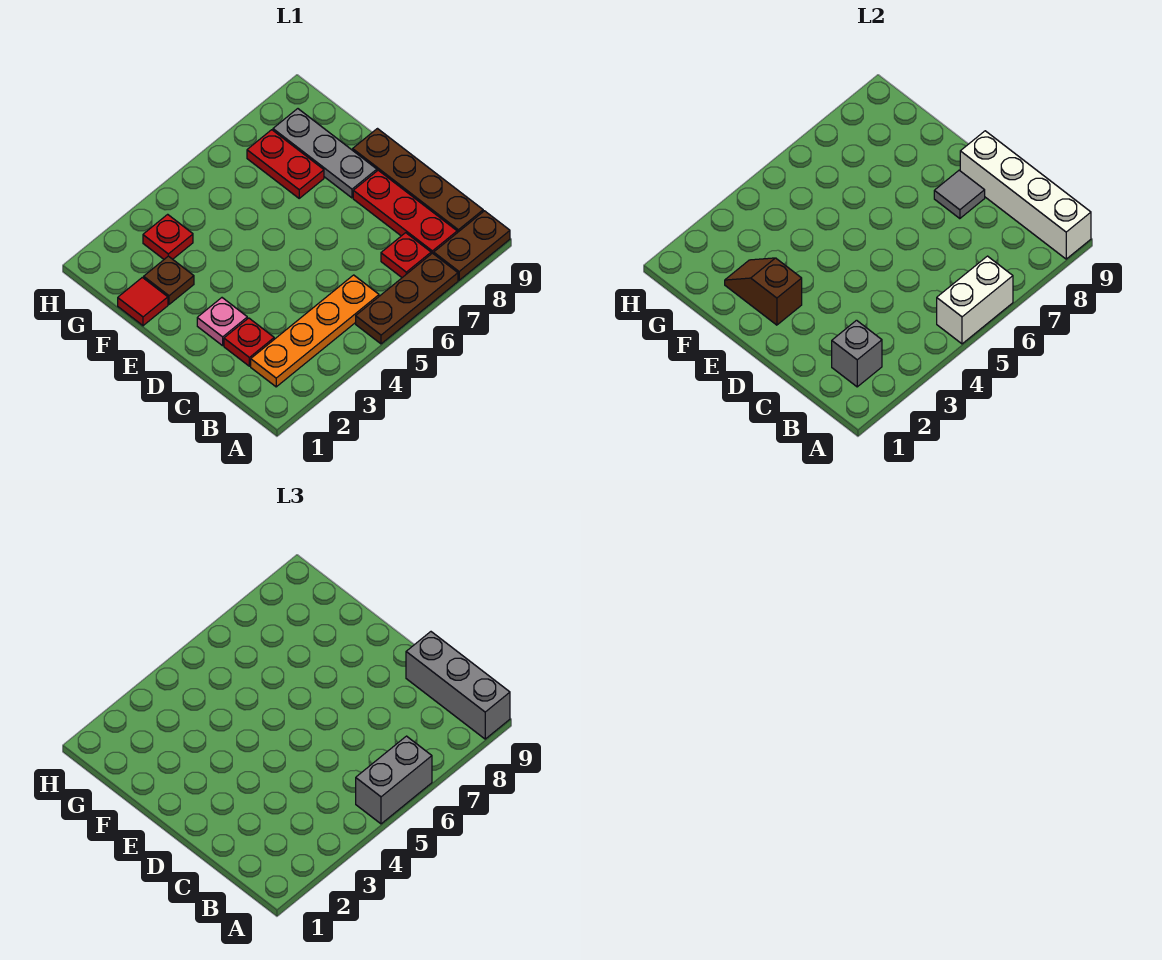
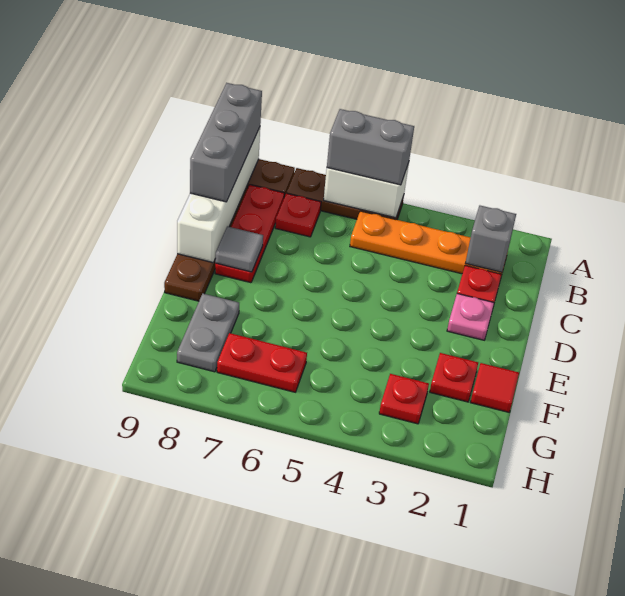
brown 1x2 slope [725,258,802,325] -> none
grey 1x3 plate [273,109,377,198] -> grey 1x2 plate [177,294,239,372]
brown 1x1 plate [144,256,194,304] -> red 1x1 plate [430,353,478,402]
red 1x2 plate [247,130,324,198] -> red 1x2 plate turned to [217,333,307,392]

